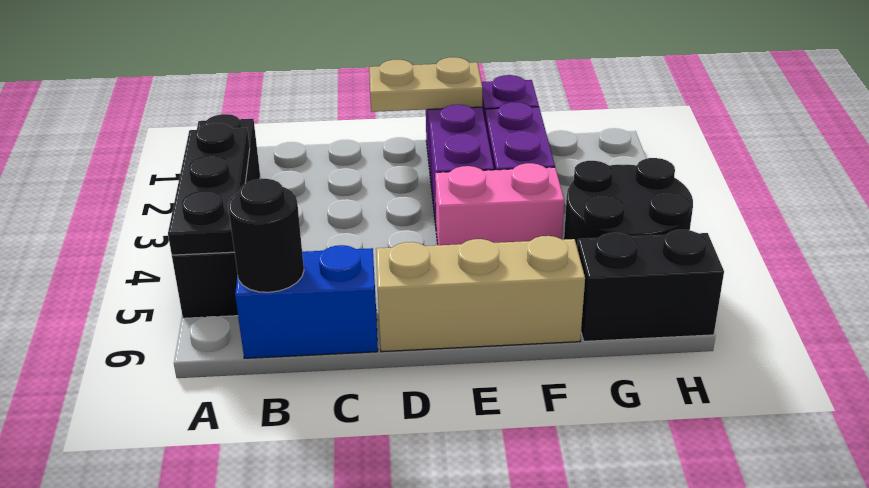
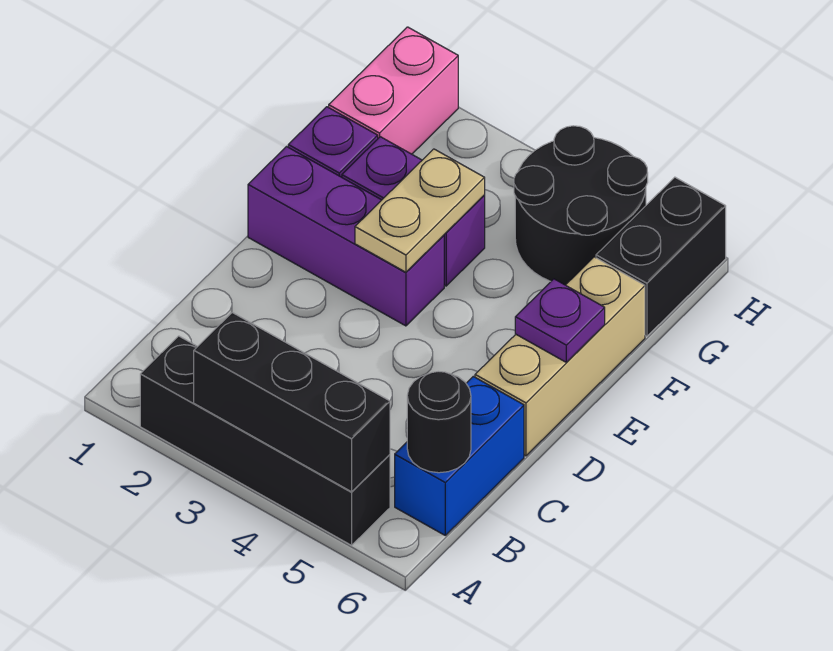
black 1x3 plate [168,123,250,255] -> black 1x3 brick [194,313,390,492]
tan 1x2 plate [369,57,482,112] -> tan 1x2 plate moved to [355,149,485,272]
pink 1x2 brick [435,163,564,245] -> pink 1x2 brick moved to [329,27,458,154]
none -> purple 1x1 plate [515,279,605,363]

